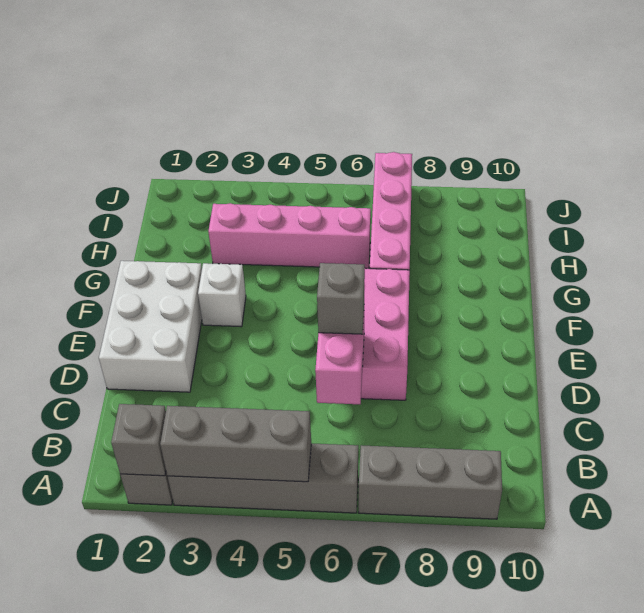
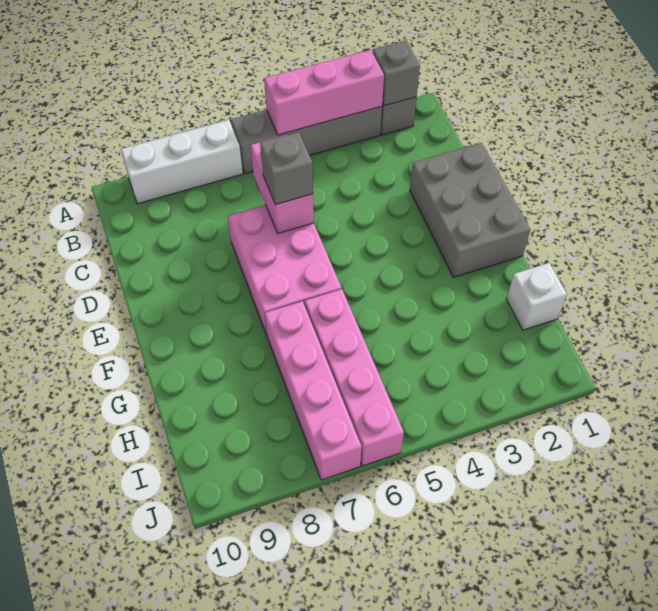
grey 1x3 brick [160,406,311,482] -> pink 1x3 brick [264,50,384,135]
grey 1x3 brick [359,445,502,519] -> white 1x3 brick [121,120,243,204]
white 2x3 brick [99,261,202,392] -> grey 2x3 brick [410,143,530,277]
white 1x1 brick [198,263,246,327] -> white 1x1 brick moved to [506,263,567,330]
pink 1x4 brick [208,203,371,269] -> pink 1x4 brick turned to [305,289,404,466]

